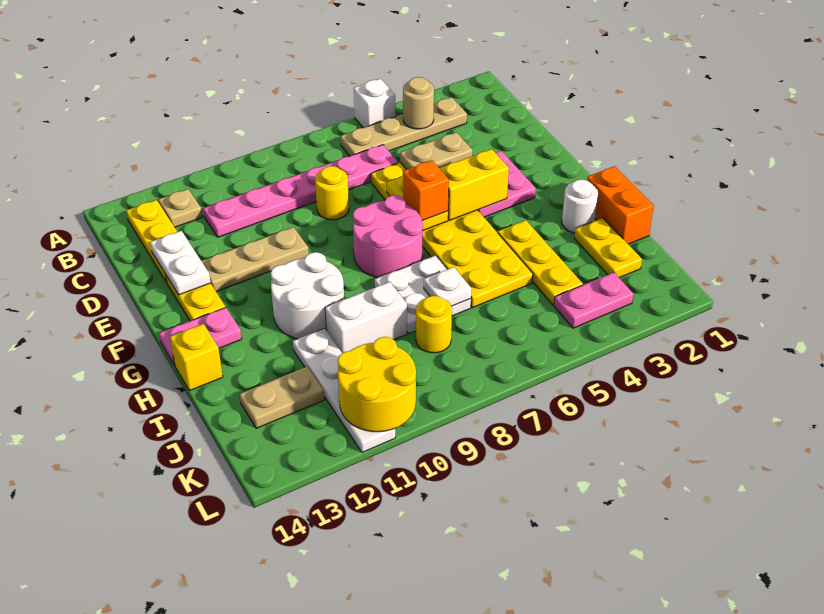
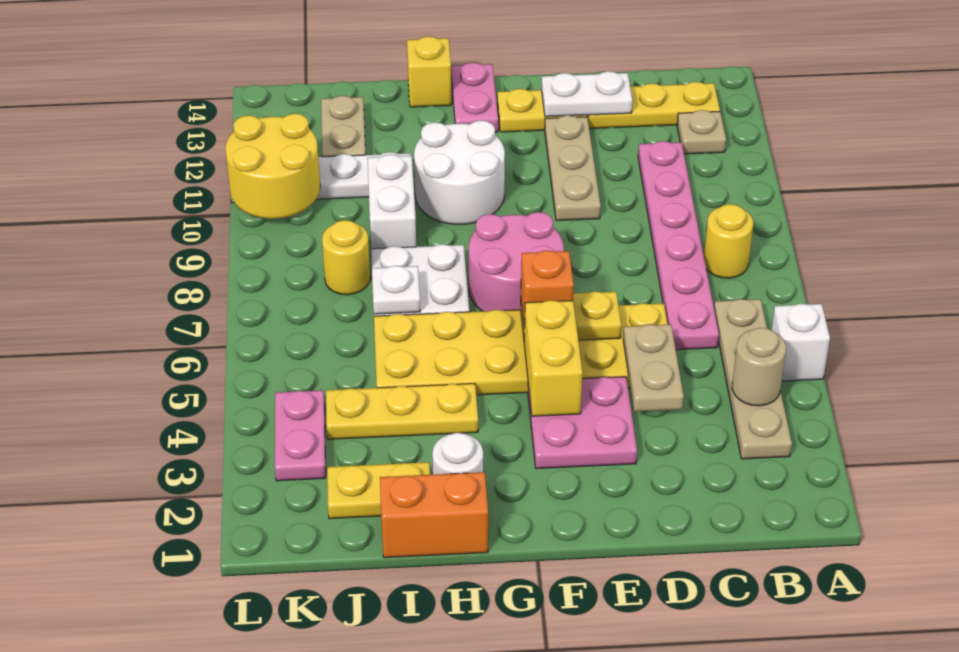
yellow 1x1 round brick [315,166,349,220] -> yellow 1x1 round brick moved to [704,204,753,278]

